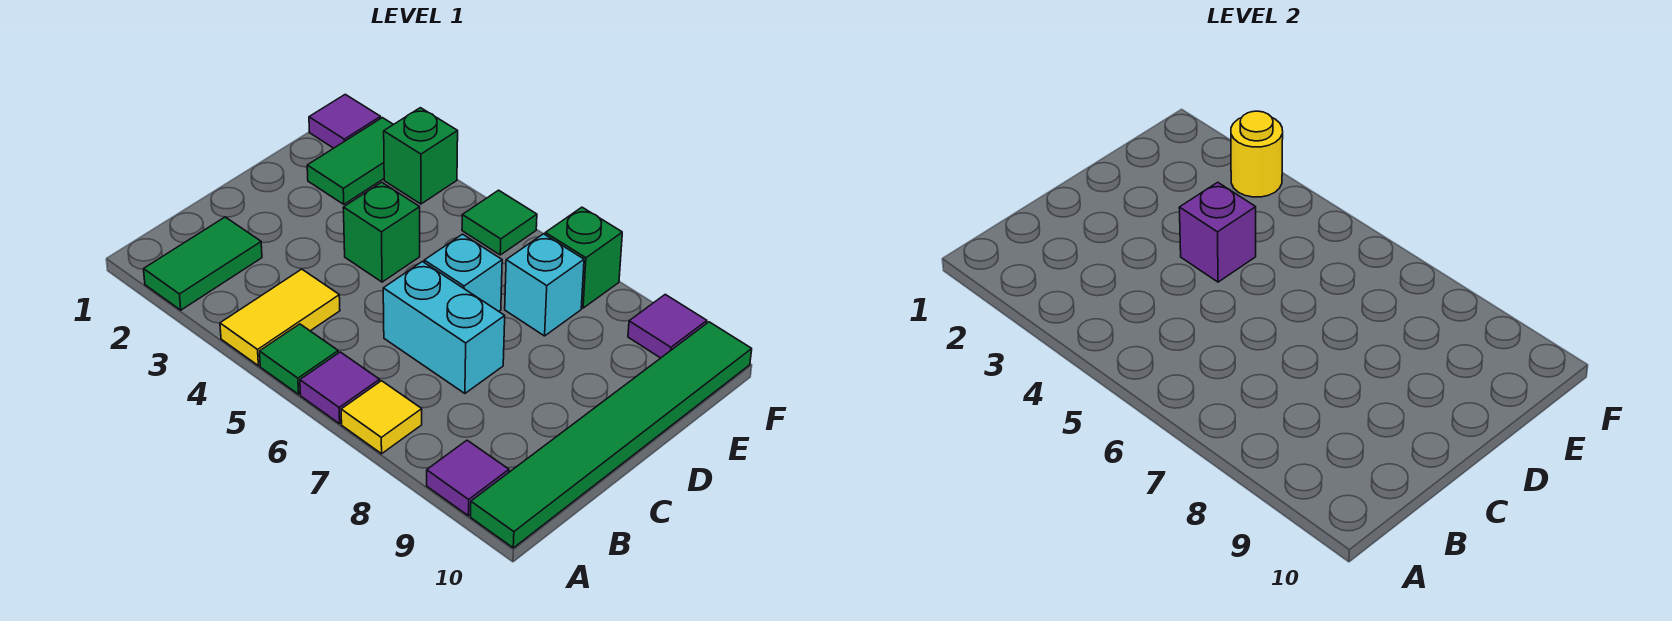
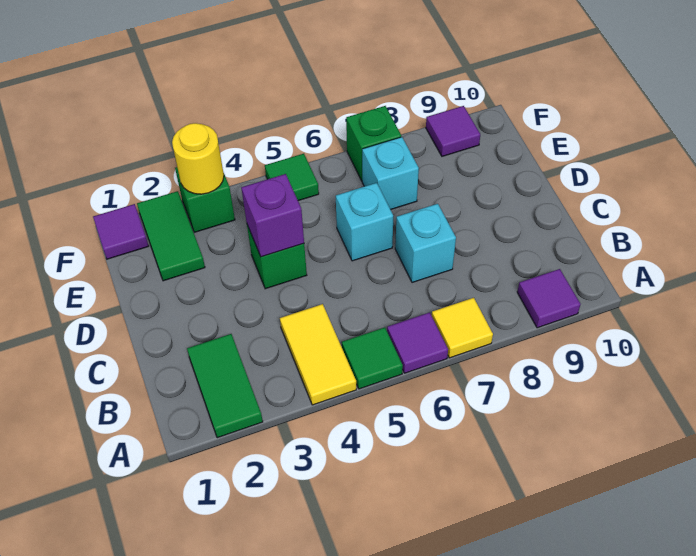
green 1x6 tile [471,322,752,548] -> none
cyan 1x2 brick [383,262,505,393] -> cyan 1x1 brick [395,204,456,283]

